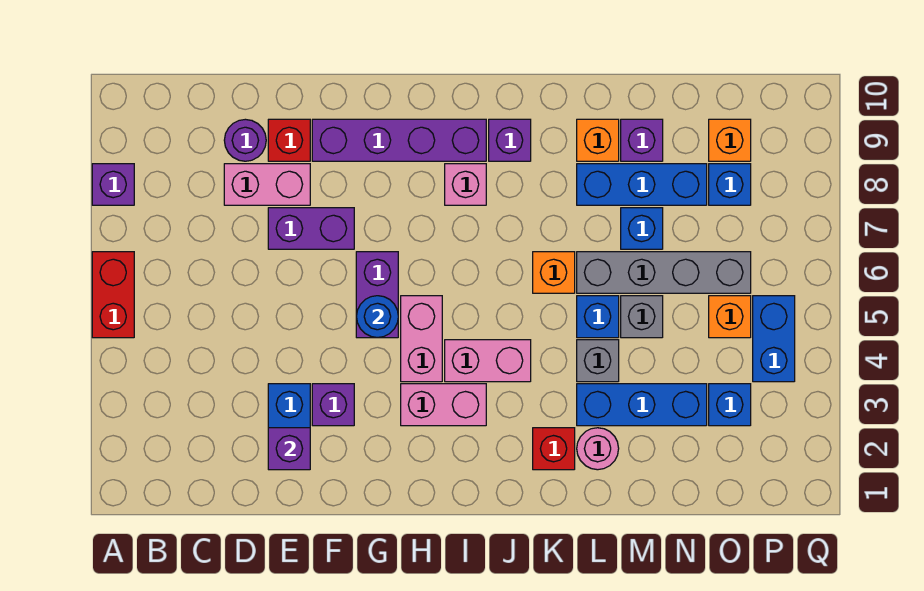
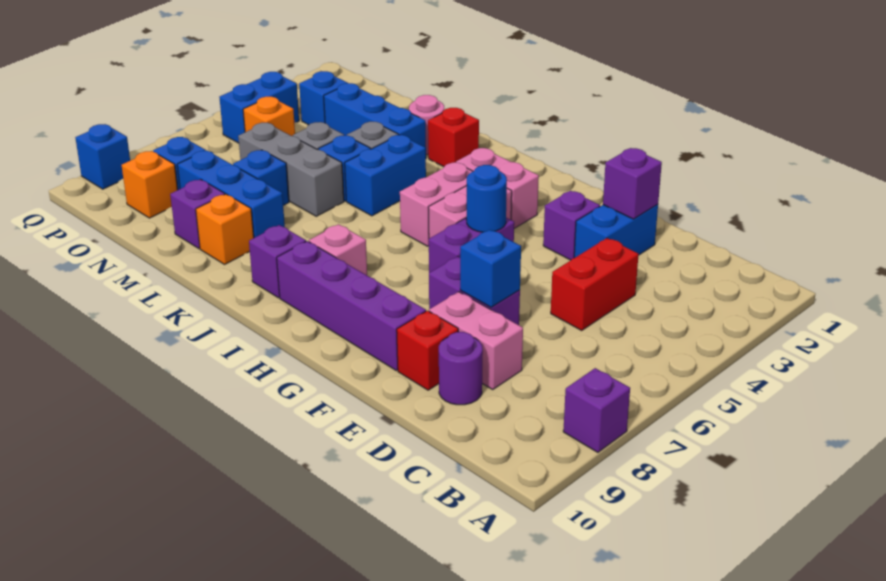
red 1x2 brick [92,252,134,338] -> red 1x2 brick moved to [551,238,639,330]
none -> blue 1x1 brick [460,230,521,307]
pink 1x2 brick [445,340,531,382] -> pink 1x2 brick turned to [400,162,473,246]
none -> blue 1x2 brick [345,135,426,216]
orange 1x1 brick [533,252,575,293] -> none
grey 1x4 brick [577,252,751,293] -> grey 1x3 brick [238,123,344,216]
none -> blue 1x1 brick [75,124,130,189]

